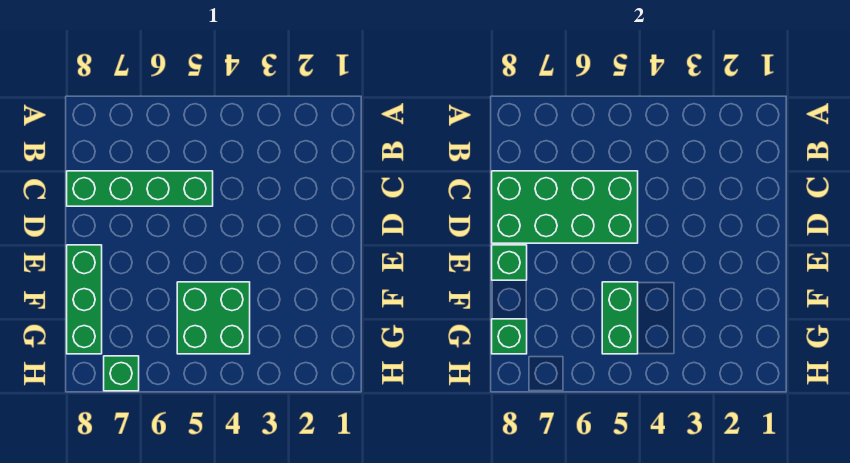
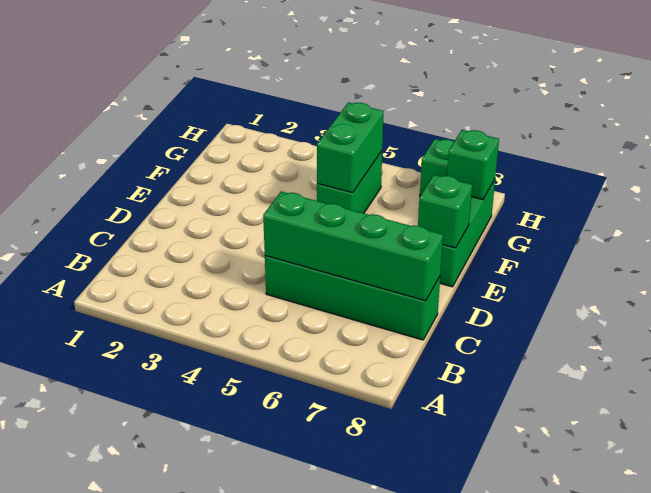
green 2x4 brick [492,171,638,243] -> green 1x4 brick [263,191,443,301]
green 2x2 brick [177,282,250,354] -> green 1x2 brick [317,151,382,213]

